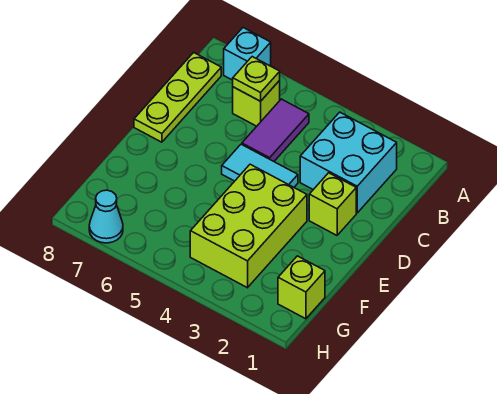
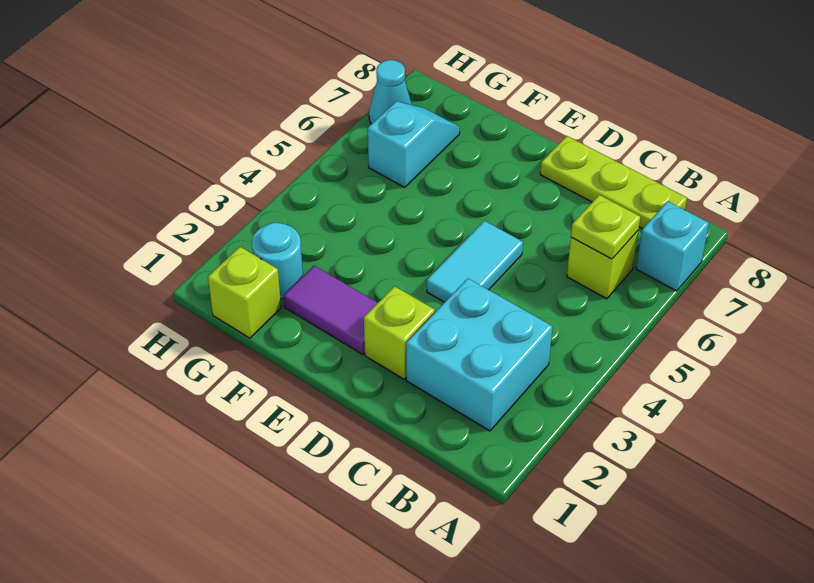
purple 1x2 tile [242,99,309,161] -> purple 1x2 tile moved to [284,266,377,355]
lime 2x3 brick [190,164,307,288] -> none
none -> cyan 1x1 round brick [252,223,303,299]
none -> cyan 1x2 slope [368,101,460,187]

